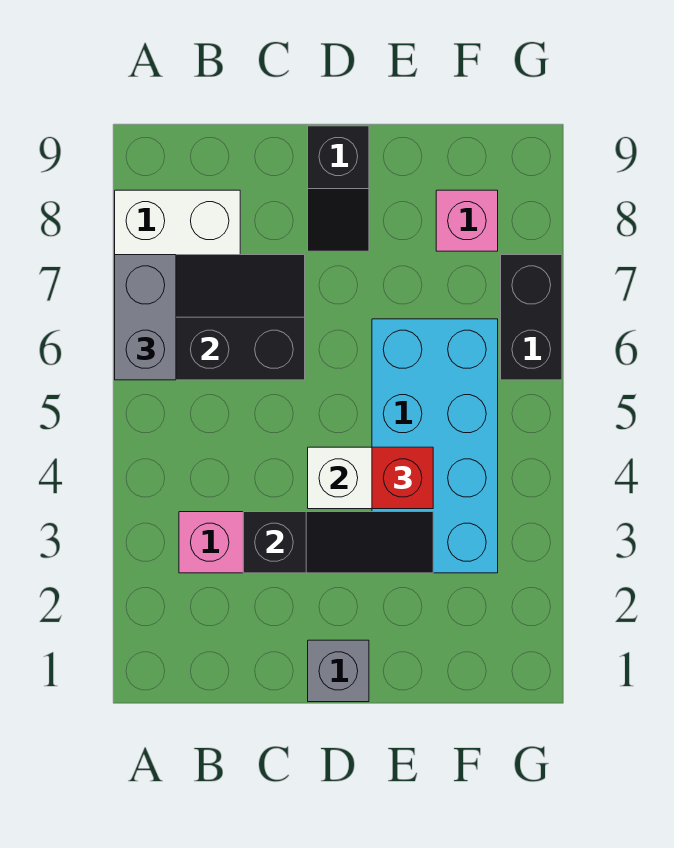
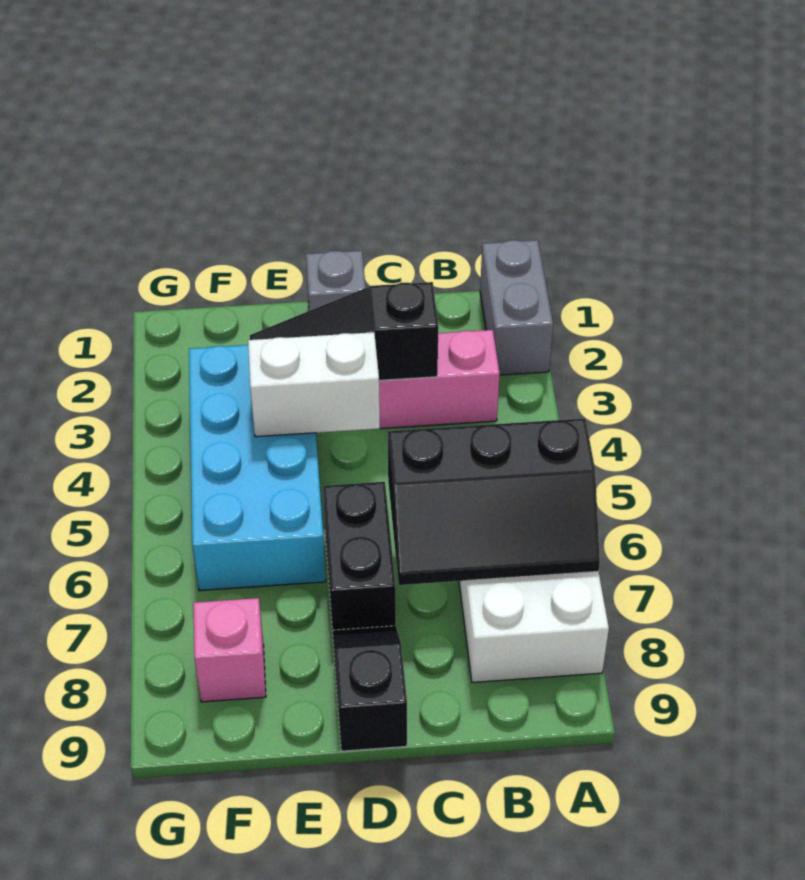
grey 1x2 brick [115,255,176,380] -> grey 1x2 brick moved to [480,240,553,375]
red 1x1 brick [372,447,433,509] -> none
black 1x2 brick [501,255,562,380] -> black 1x2 brick moved to [323,482,396,631]

